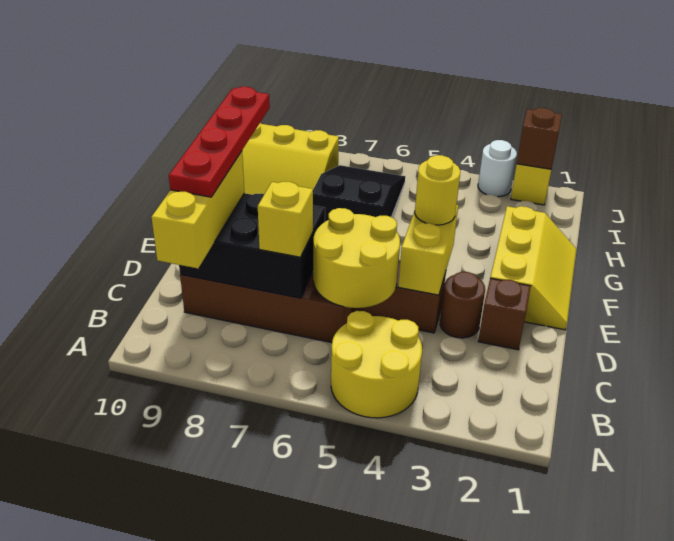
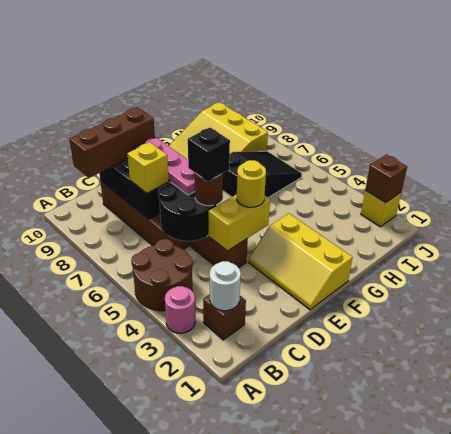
none -> pink 1x1 round brick [165,286,195,333]
yellow 2x2 round brick [331,311,422,418] -> brown 2x2 round brick [131,239,193,311]
yellow 1x3 brick [152,151,244,268] -> brown 1x3 brick [69,107,155,178]
yellow 2x2 round brick [313,208,400,308] -> black 2x2 round brick [158,182,217,241]
red 1x4 plate [169,87,270,197] -> none
brown 1x1 brick [478,278,531,350] -> brown 1x1 brick moved to [203,294,246,340]
brown 1x1 round brick [440,272,485,338] -> brown 1x1 round brick moved to [194,173,223,206]
none -> black 1x1 brick [188,128,230,181]
none -> pink 1x3 plate [135,137,195,195]
yellow 2x3 slope [490,206,577,330] -> yellow 2x3 slope turned to [249,214,353,310]
white 1x1 round brick [478,140,517,197] -> white 1x1 round brick moved to [210,261,241,311]

